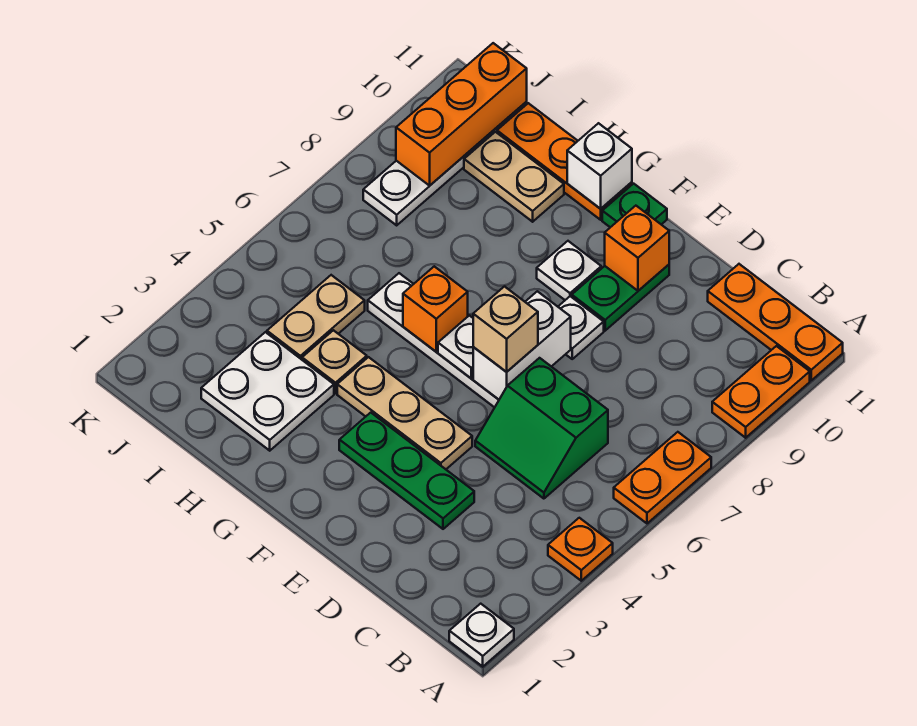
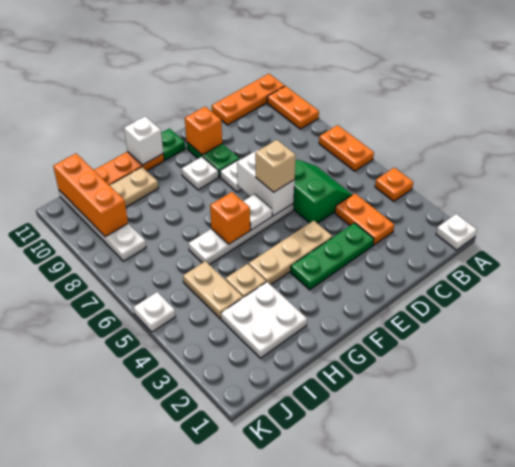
none -> orange 1x2 plate [335,194,394,245]
green 2x2 slope [475,358,608,499] -> green 2x2 slope turned to [293,160,352,223]
none -> white 1x1 plate [133,292,176,332]

